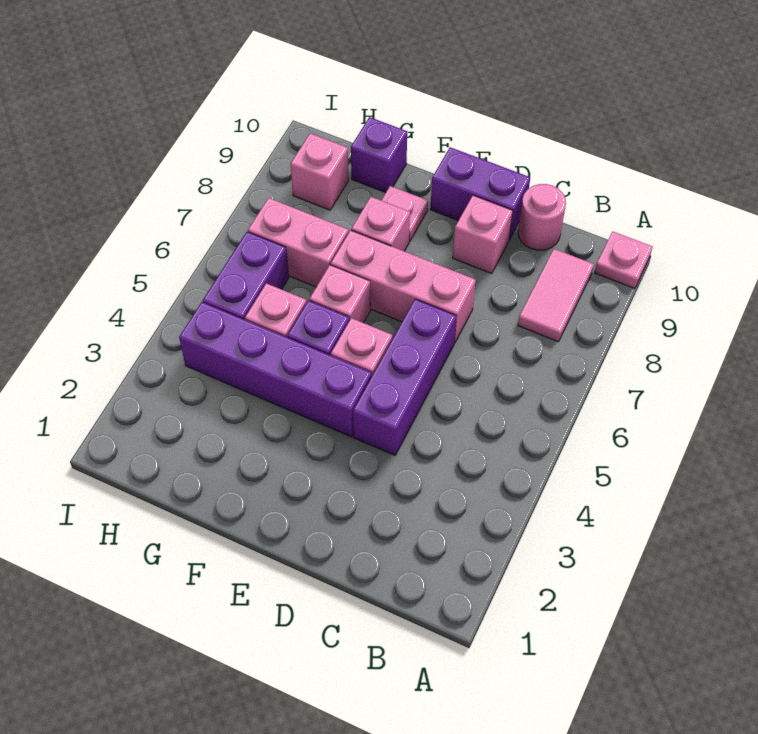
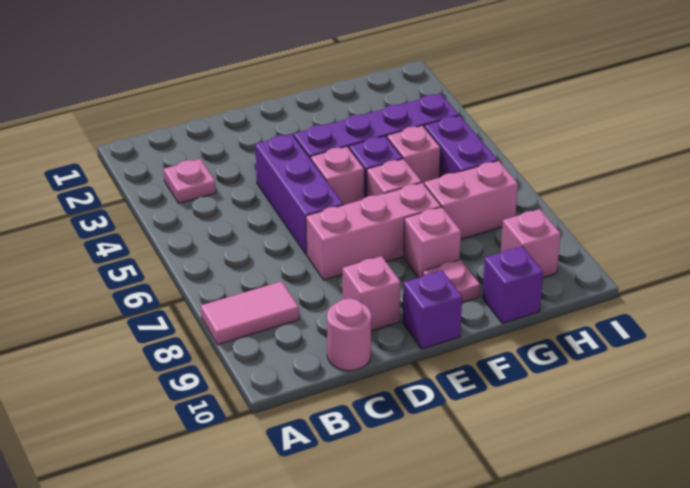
pink 1x1 plate [595,232,652,288] -> pink 1x1 plate moved to [164,159,216,203]
pink 1x2 tile [518,249,594,342] -> pink 1x2 tile turned to [201,281,299,345]
purple 1x2 brick [430,147,530,240] -> purple 1x1 brick [402,271,462,349]

